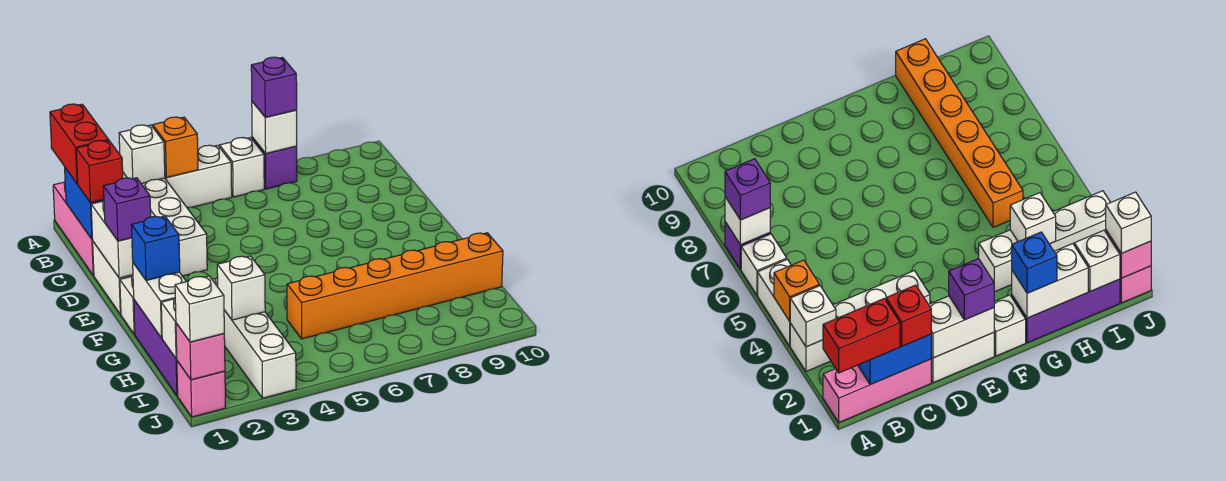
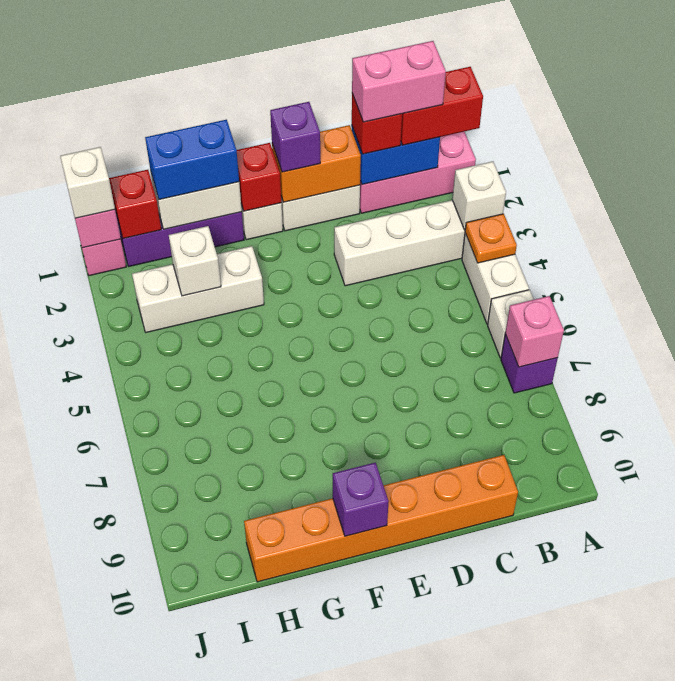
orange 1x1 brick [153,117,198,178] -> orange 1x1 plate [465,214,517,263]
white 1x1 brick [252,102,297,153] -> pink 1x1 brick [505,296,564,367]
purple 1x1 brick [251,57,297,117] -> purple 1x1 brick moved to [333,463,389,536]
none -> pink 1x2 brick [352,41,446,122]
white 1x2 brick [91,201,133,278] -> orange 1x2 brick [272,125,361,202]
none -> red 1x1 brick [237,143,281,211]
blue 1x1 brick [131,216,180,281] -> blue 1x2 brick [145,120,239,200]
white 1x4 brick [212,277,296,398] -> white 1x3 brick [132,246,264,332]
orange 1x6 brick [287,233,503,339] -> orange 1x6 brick turned to [244,455,518,582]
white 1x1 brick [161,299,177,359] -> red 1x1 brick [109,170,161,239]

